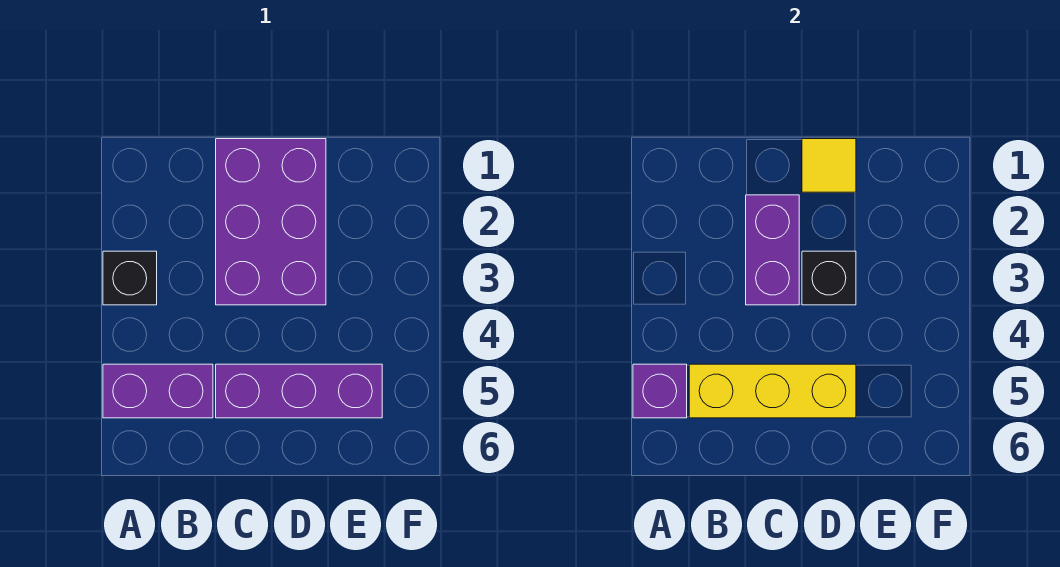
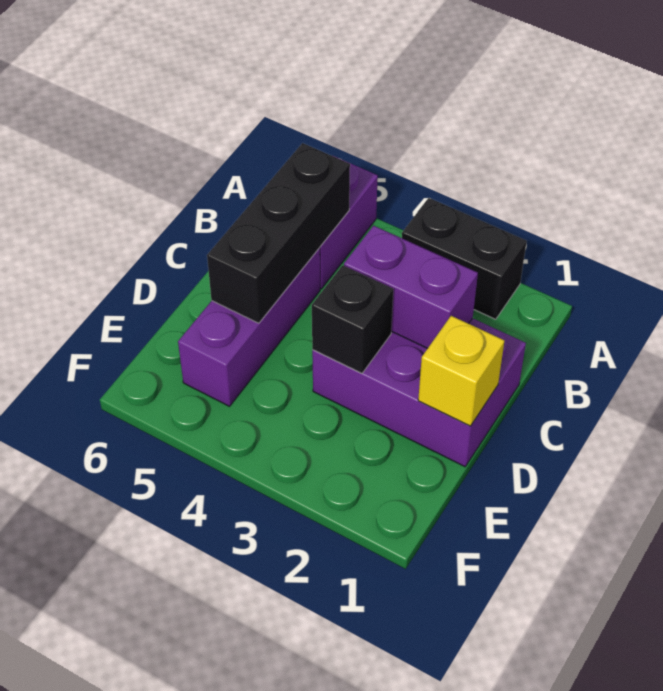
black 1x1 brick [103,251,157,305] -> black 1x2 brick [402,198,527,319]
purple 1x1 brick [633,364,687,418] -> none
yellow 1x3 brick [689,364,856,418] -> black 1x3 brick [207,143,350,323]
yellow 1x1 tile [802,139,856,192] -> yellow 1x1 brick [418,316,505,426]

